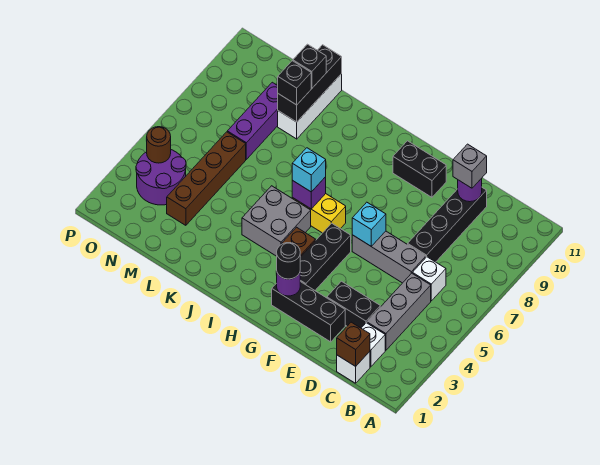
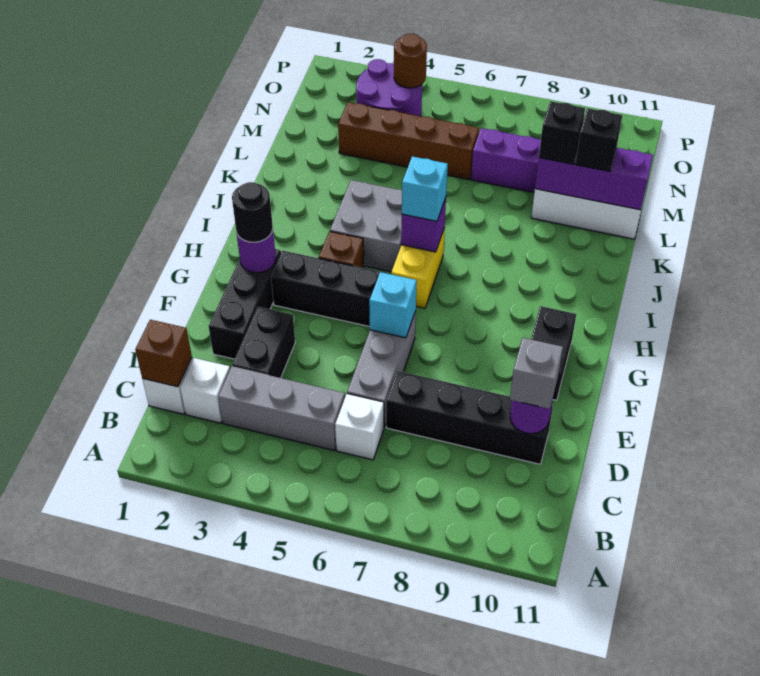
black 1x3 brick [278,45,342,122] -> purple 1x3 brick [535,148,653,210]

